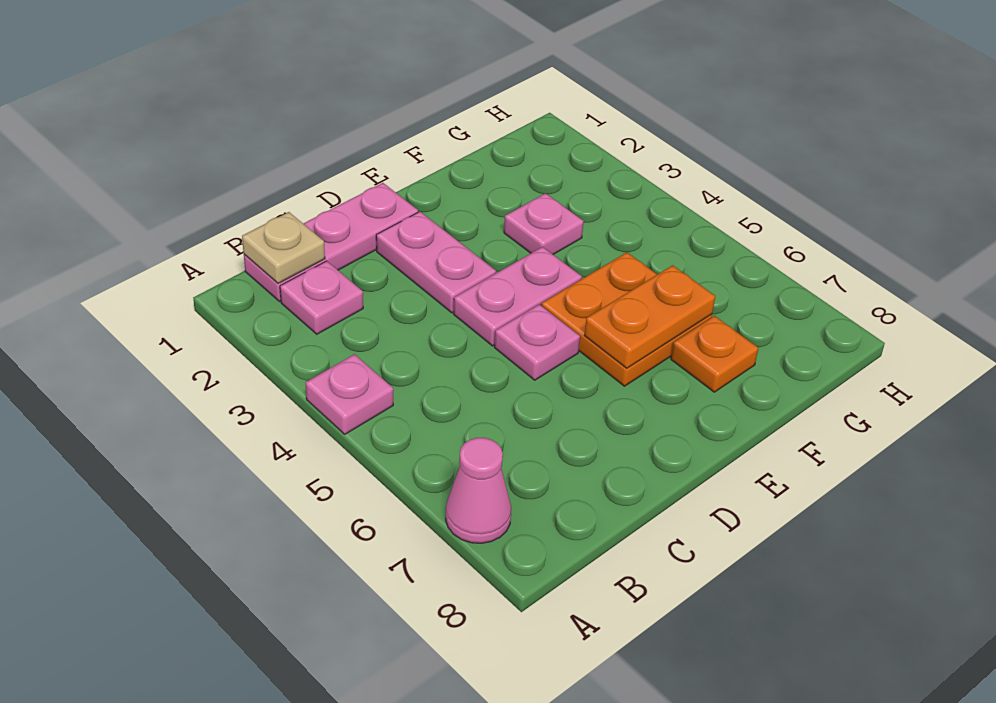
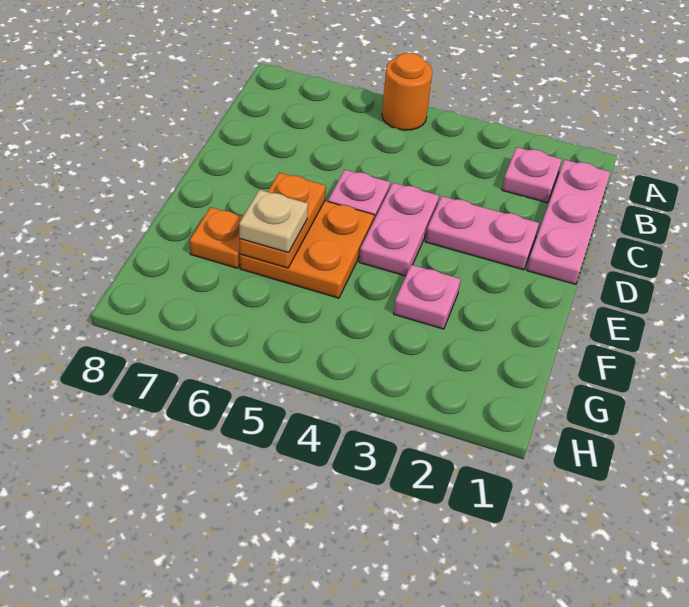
pink 1x1 plate [306,354,393,434] -> none
none -> orange 1x1 round brick [382,53,432,130]
pink 1x1 cone [446,438,511,543] -> none
tan 1x1 plate [242,212,325,283] -> tan 1x1 plate moved to [239,190,308,253]

